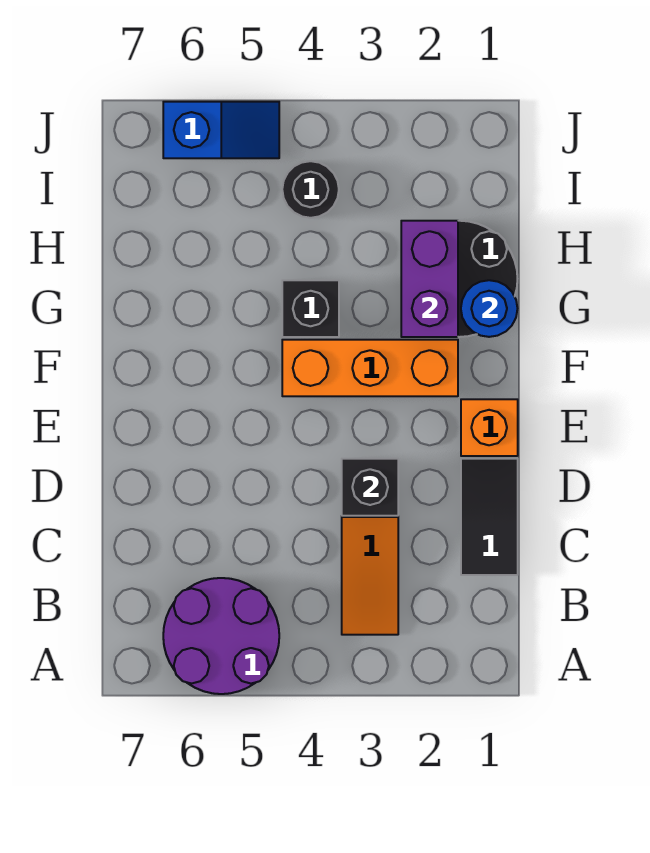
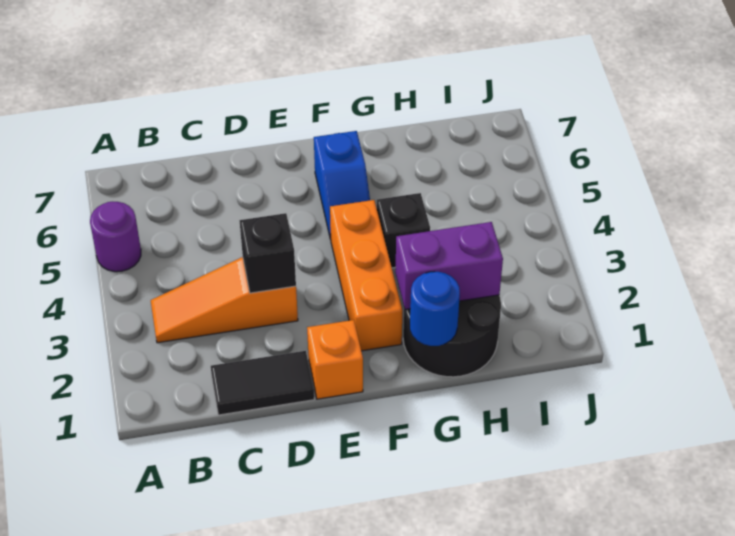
purple 2x2 round brick [163,578,279,694] -> purple 1x1 round brick [90,202,141,272]
black 1x1 round brick [282,161,339,218] -> none
blue 1x2 slope [163,102,279,158] -> blue 1x2 slope moved to [314,131,370,240]

